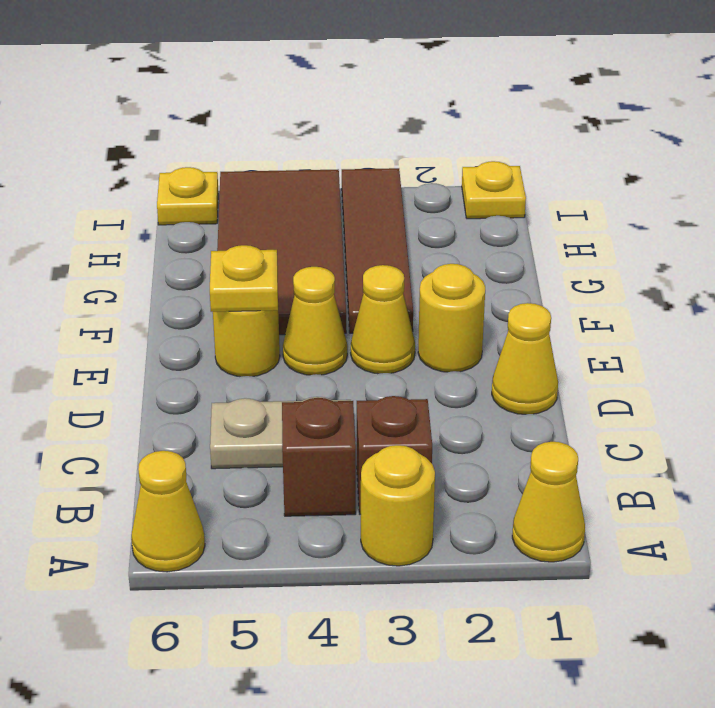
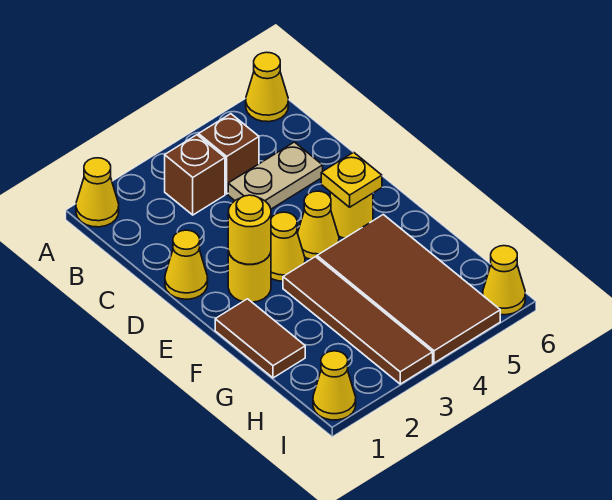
yellow 1x1 round brick [361,445,435,566] -> yellow 1x1 round brick moved to [228,195,271,264]
none -> brown 1x2 tile [215,299,305,378]
yellow 1x1 plate [462,161,526,219] -> yellow 1x1 cone [313,351,356,420]
yellow 1x1 plate [157,167,218,225] -> yellow 1x1 cone [483,246,525,315]

